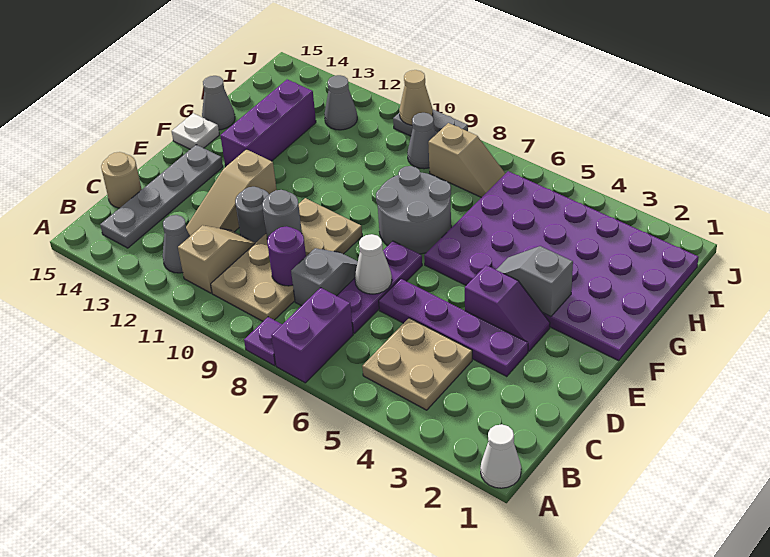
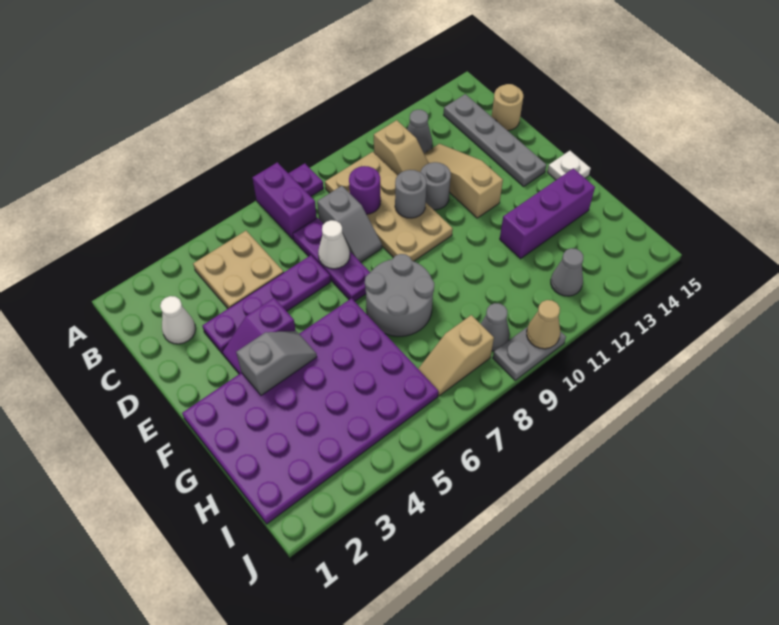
white 1x1 cone [480,424,521,488] -> white 1x1 cone moved to [160,296,196,344]
purple 1x3 brick [220,79,316,167] -> purple 1x3 brick turned to [500,168,595,259]
grey 1x1 cone [202,76,235,130] -> none

